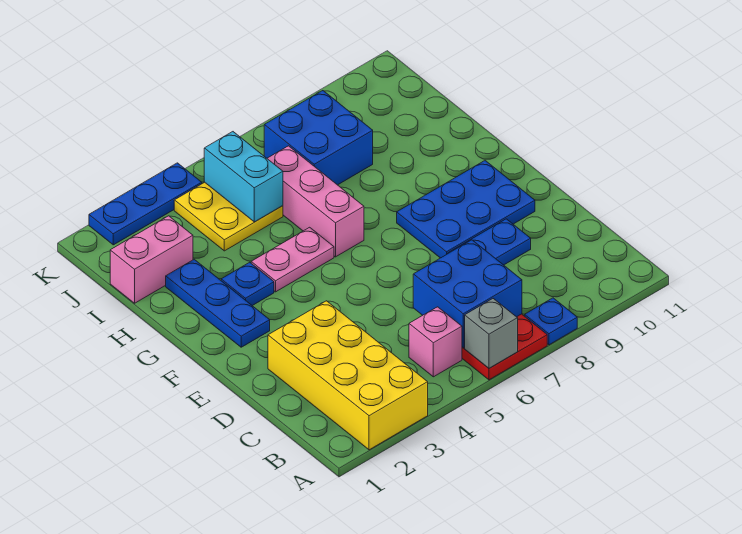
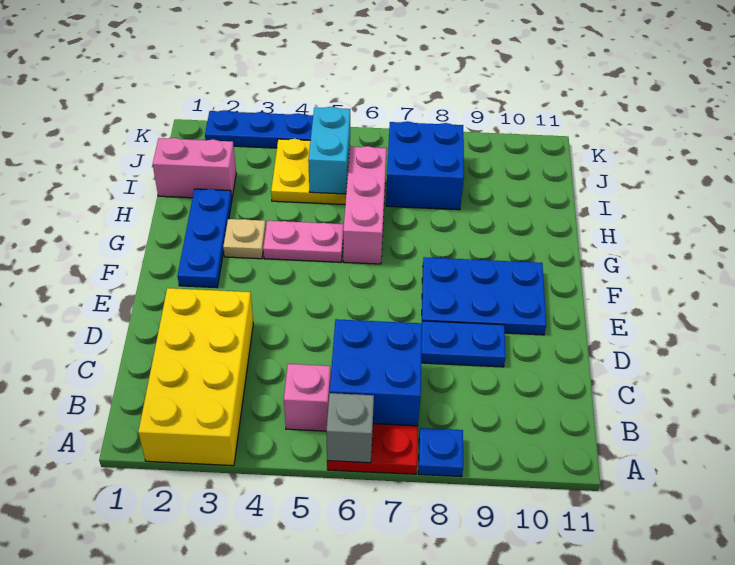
blue 1x1 plate [221,262,274,306] -> tan 1x1 plate [223,219,266,259]

